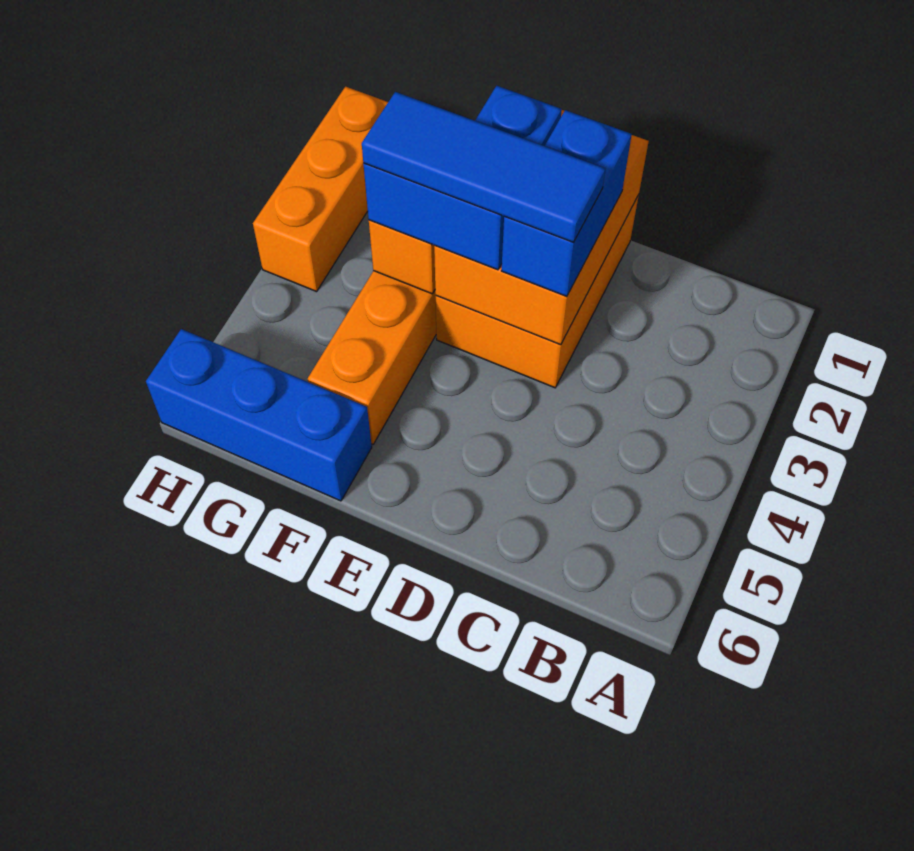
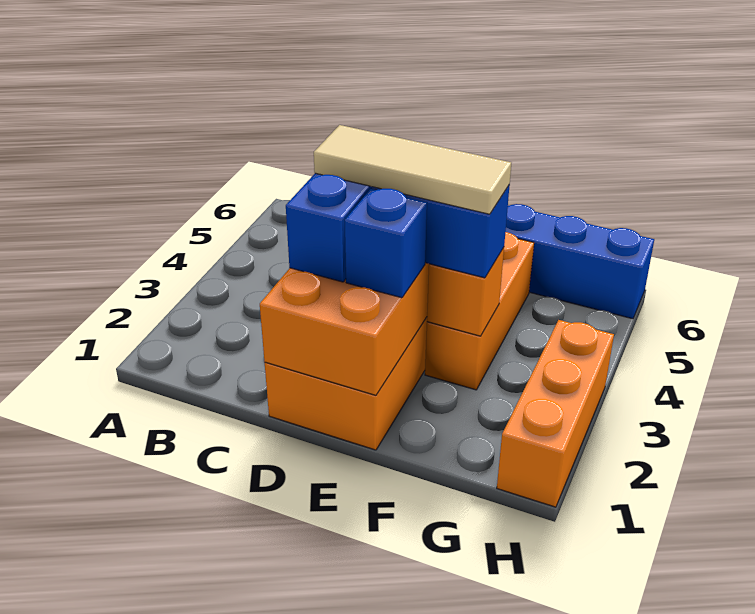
blue 1x3 tile [362,92,605,242] -> tan 1x3 tile [314,125,511,214]

